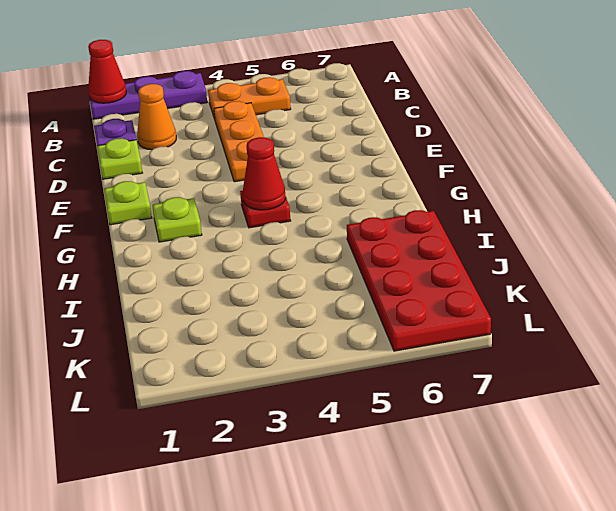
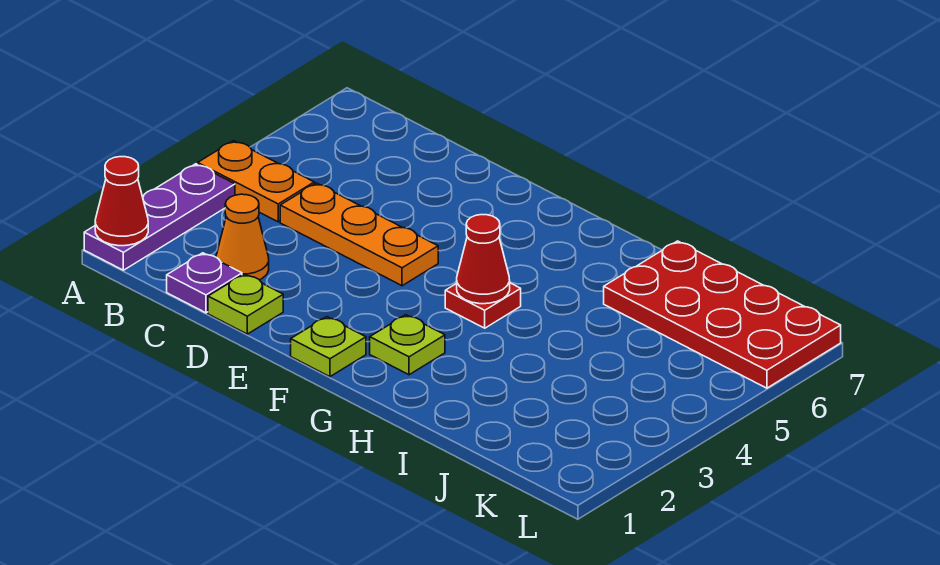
orange 1x2 plate [208,77,291,119] -> orange 1x2 plate turned to [198,141,314,222]

